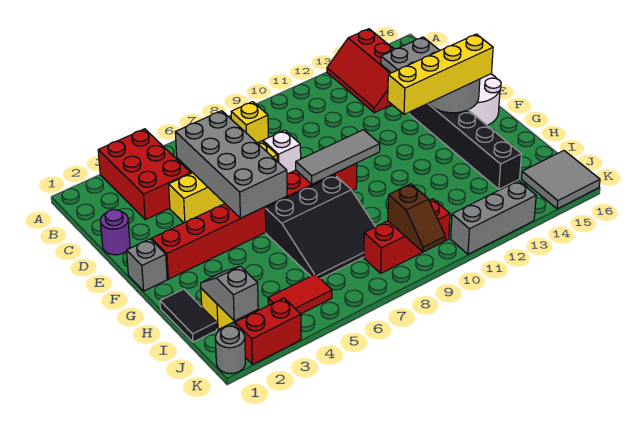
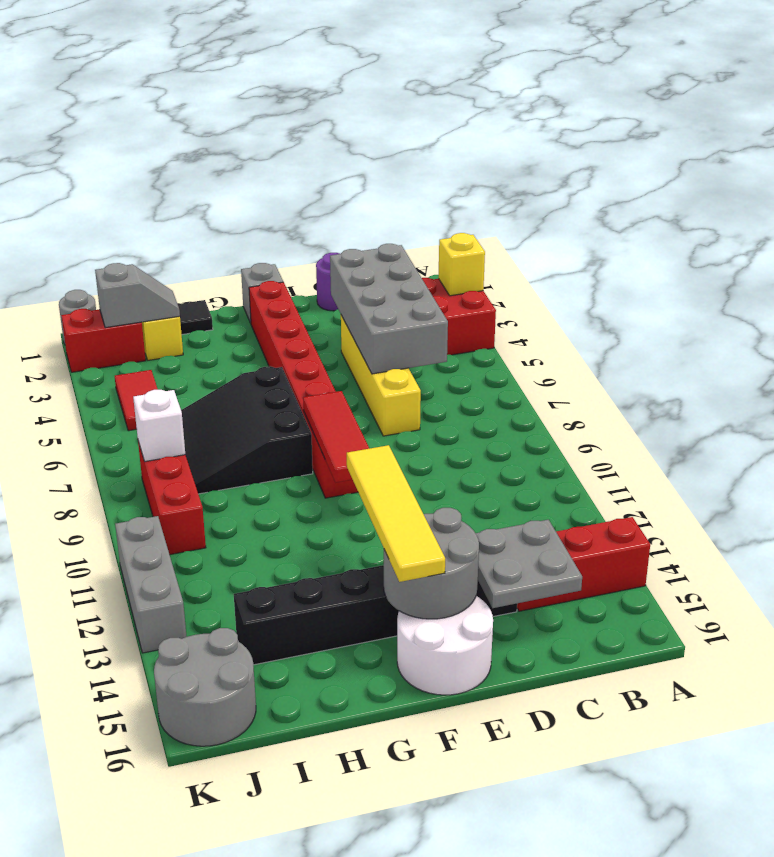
yellow 1x1 brick [231,102,268,143] -> yellow 1x1 brick moved to [439,233,485,296]
grey 2x4 brick [175,111,287,218] -> grey 2x4 brick turned to [330,244,448,374]
white 1x1 brick [263,130,301,174] -> white 1x1 brick moved to [133,390,185,461]
grey 1x3 tile [296,130,380,184] -> red 1x3 tile [303,391,369,482]
yellow 1x4 brick [388,34,493,114] -> yellow 1x4 tile [347,445,445,582]
brown 1x2 slope [388,184,445,252] -> none
grey 2x2 tile [522,151,600,209] -> grey 2x2 round brick [154,628,256,746]
red 1x2 brick [235,298,301,365] -> red 1x2 brick turned to [61,309,146,372]

